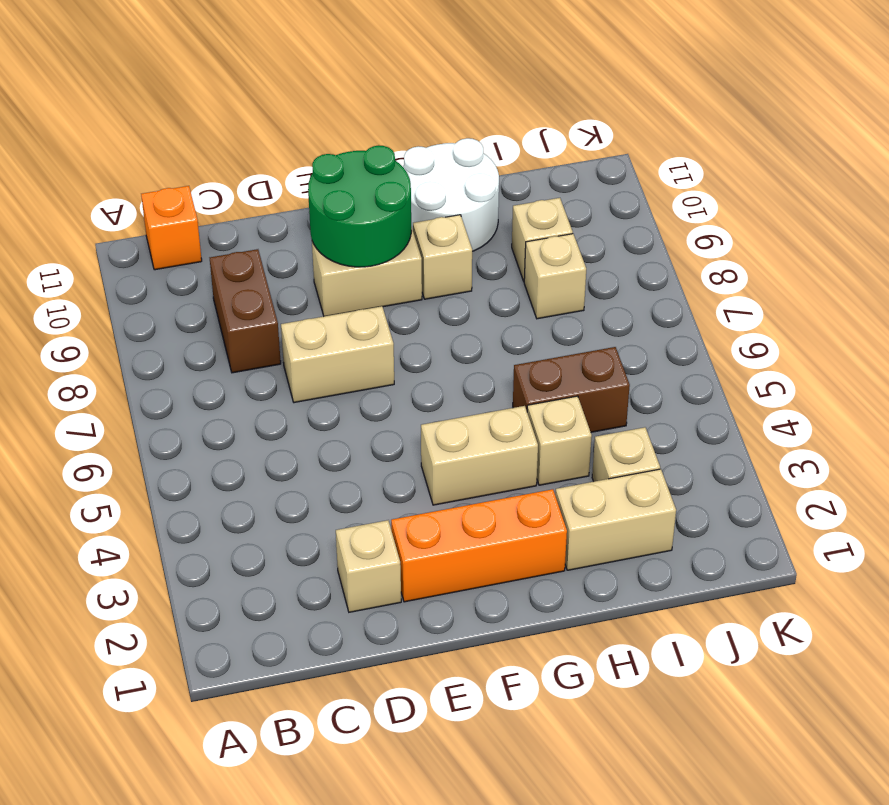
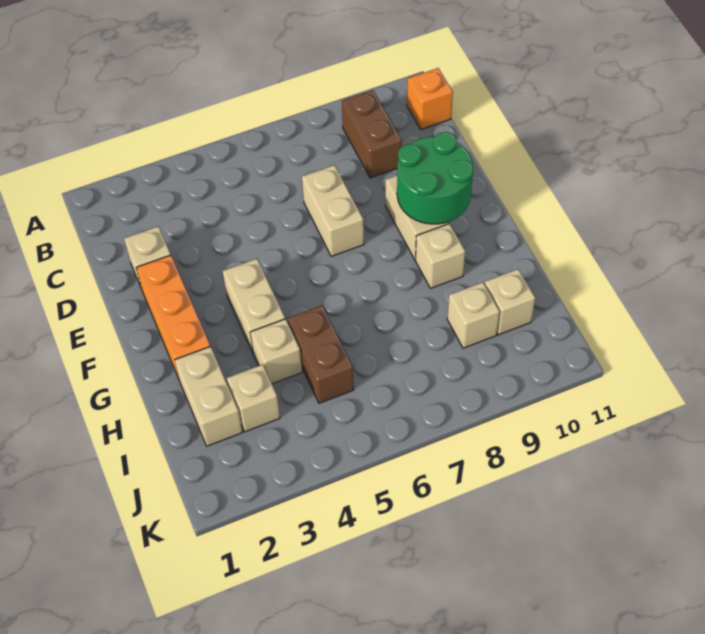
brown 1x2 brick [210,249,281,373] -> brown 1x2 brick turned to [342,90,402,178]
white 2x2 round brick [403,138,499,251] -> none
tan 1x1 brick [524,234,586,319] -> tan 1x1 brick moved to [484,269,535,335]

